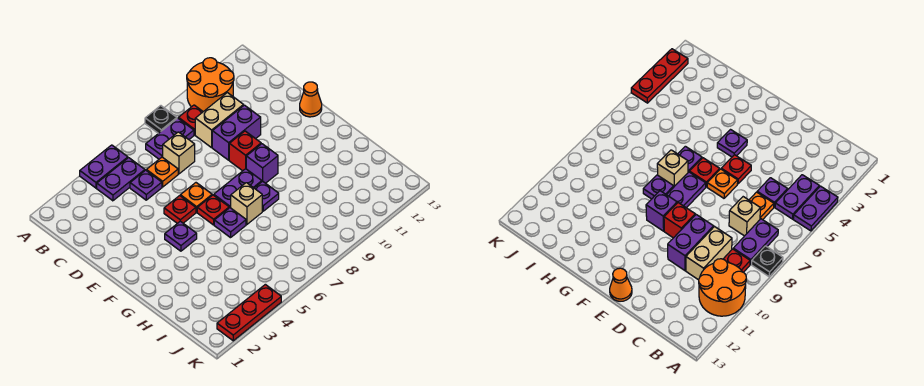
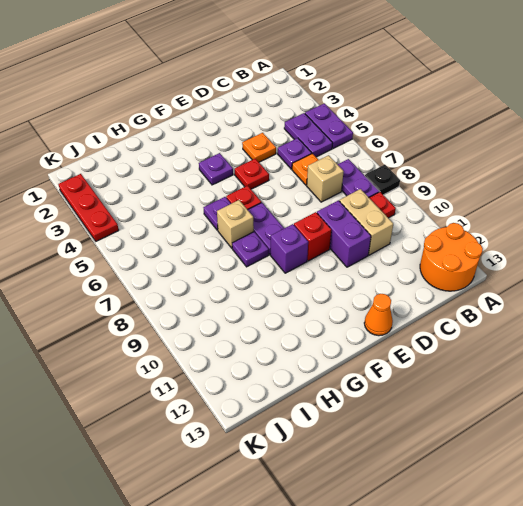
orange 2x2 round brick [187,58,234,112] -> orange 2x2 round brick moved to [420,223,483,291]
orange 1x1 plate [180,183,212,212] -> orange 1x1 plate moved to [242,133,276,162]

